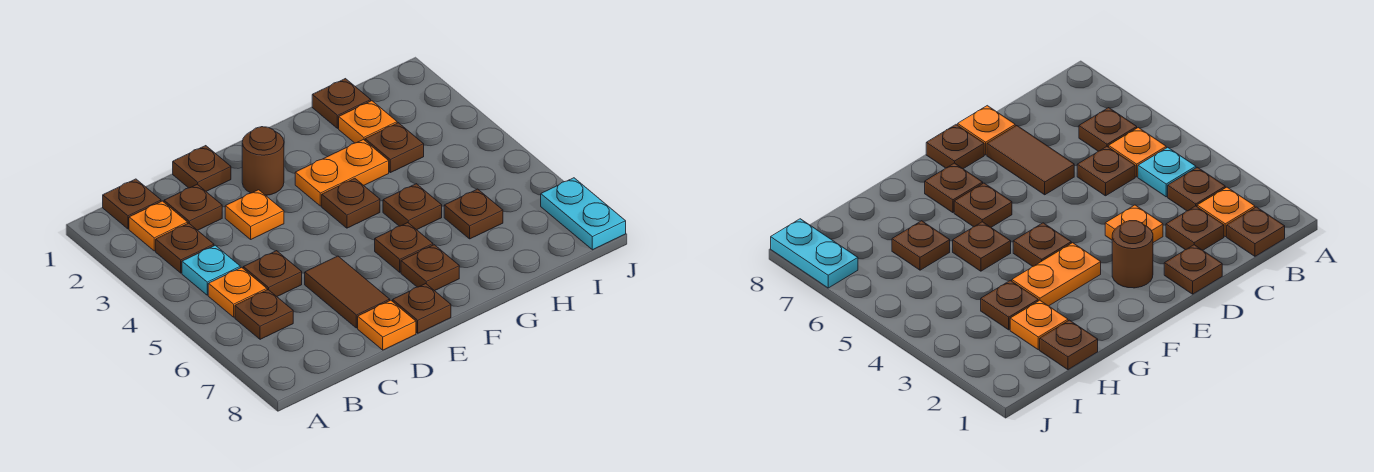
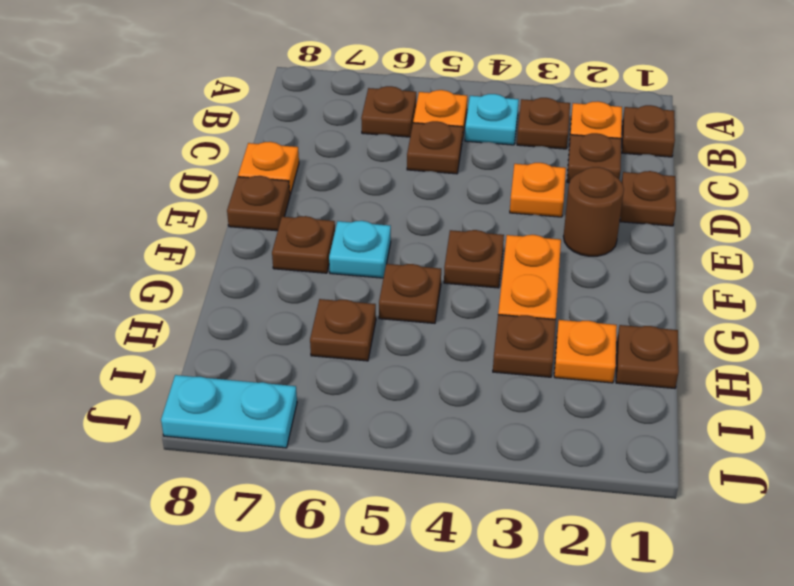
brown 1x2 tile [305,256,390,328] -> none
brown 1x1 plate [375,223,433,272] -> cyan 1x1 plate [329,221,391,278]

